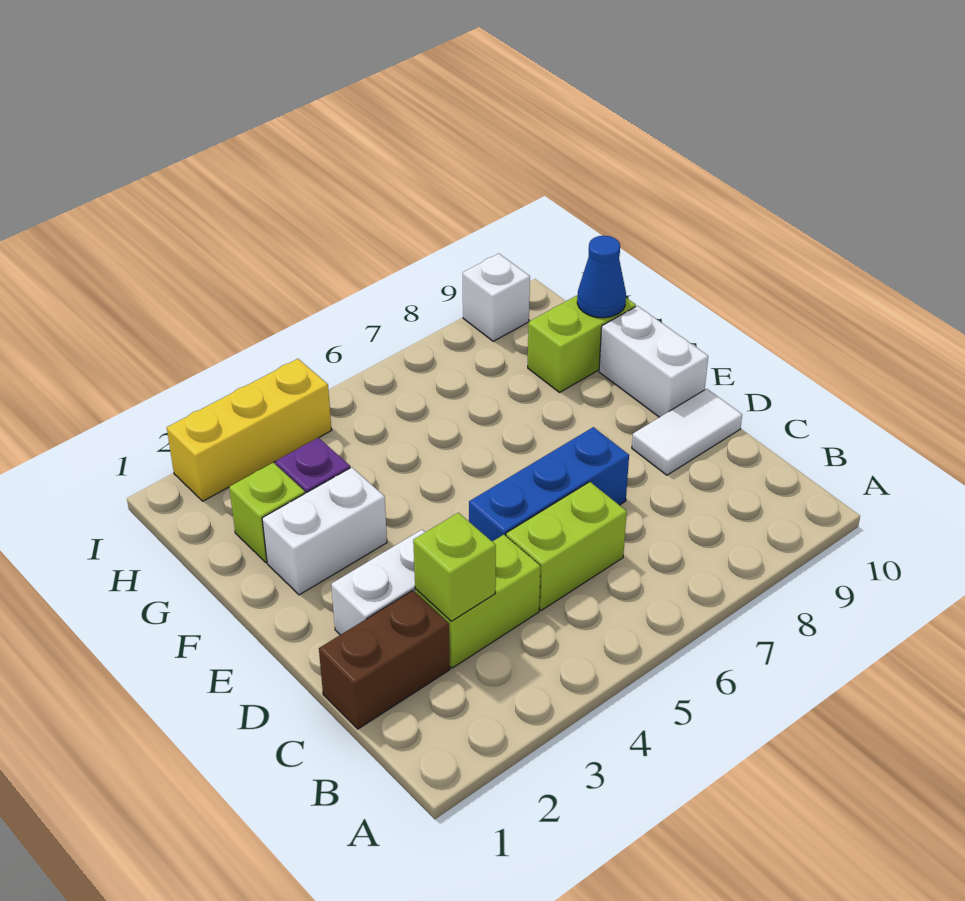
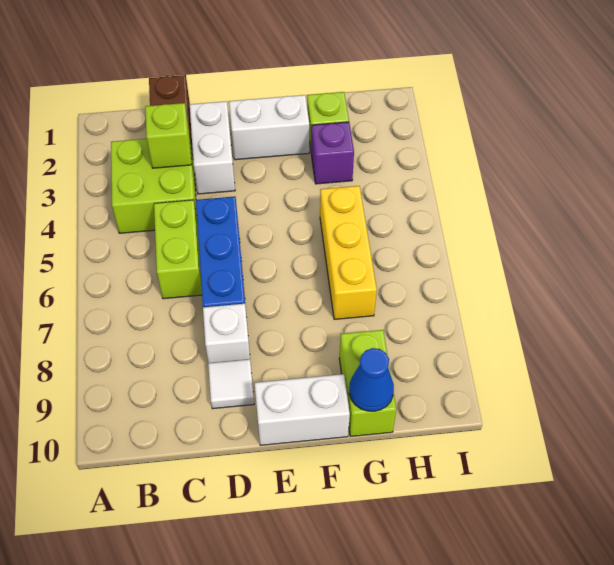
lime 1x2 brick [415,535,540,668] -> lime 2x2 brick [111,139,197,233]
white 1x2 tile [632,389,742,475] -> white 1x1 tile [208,359,254,409]
white 1x2 brick [262,467,387,595] -> white 1x2 brick turned to [229,95,309,160]
yellow 1x3 brick [167,359,331,501] -> yellow 1x3 brick moved to [320,186,377,319]
white 1x1 brick [463,254,530,341] -> white 1x1 brick moved to [203,304,250,363]

